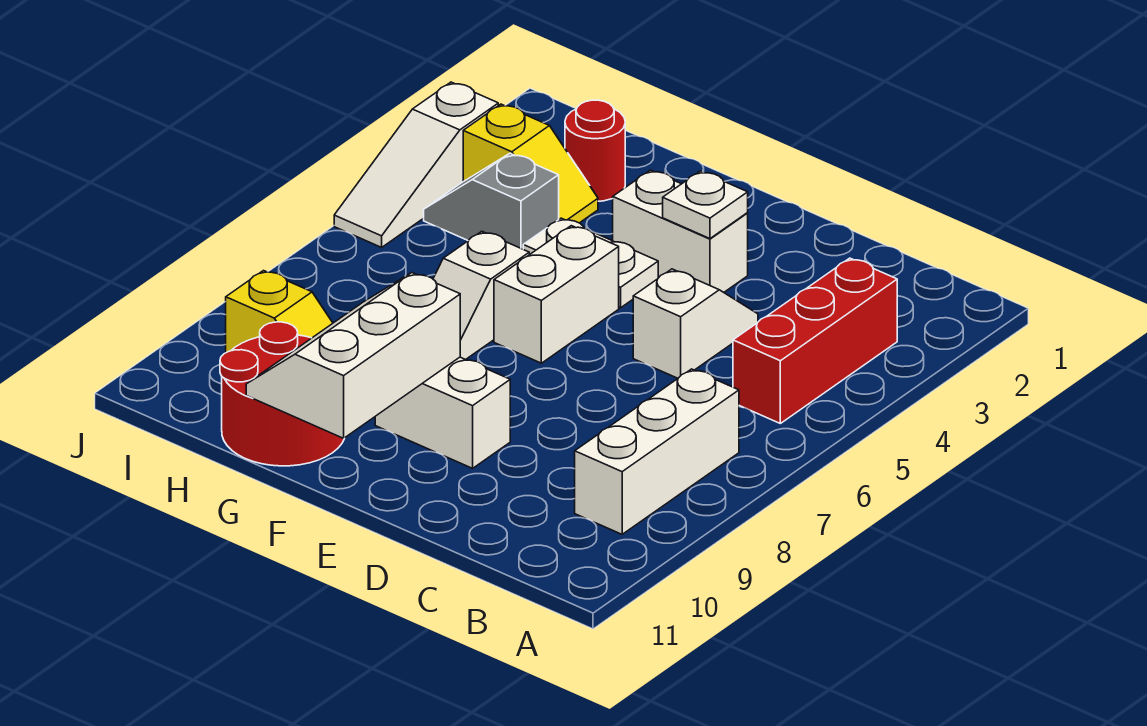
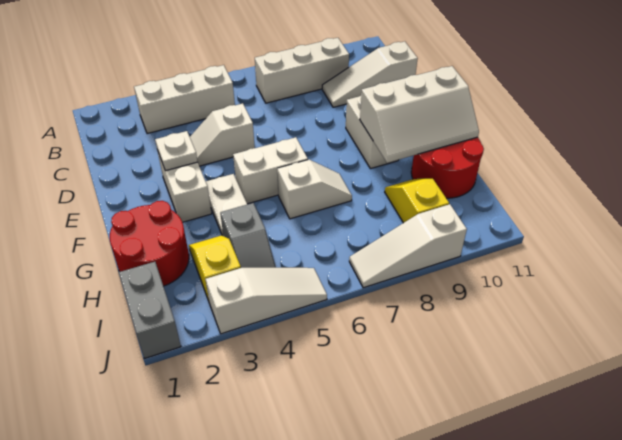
red 1x3 brick [733,258,897,423] -> white 1x3 brick [134,65,235,134]
none -> white 1x3 slope [322,41,418,107]
red 1x1 round brick [565,100,625,201] -> red 2x2 round brick [110,201,189,286]
none -> grey 1x2 brick [119,262,181,359]
none -> white 1x3 slope [349,204,467,288]

